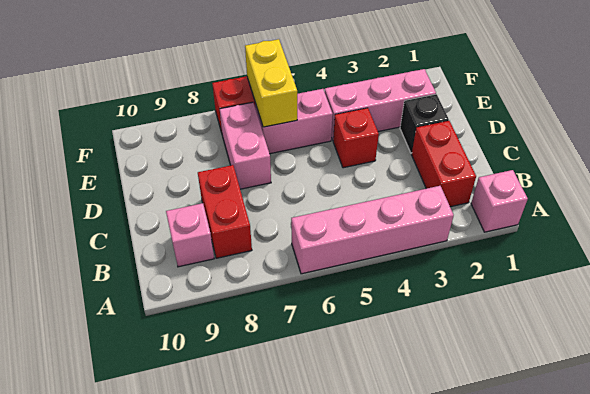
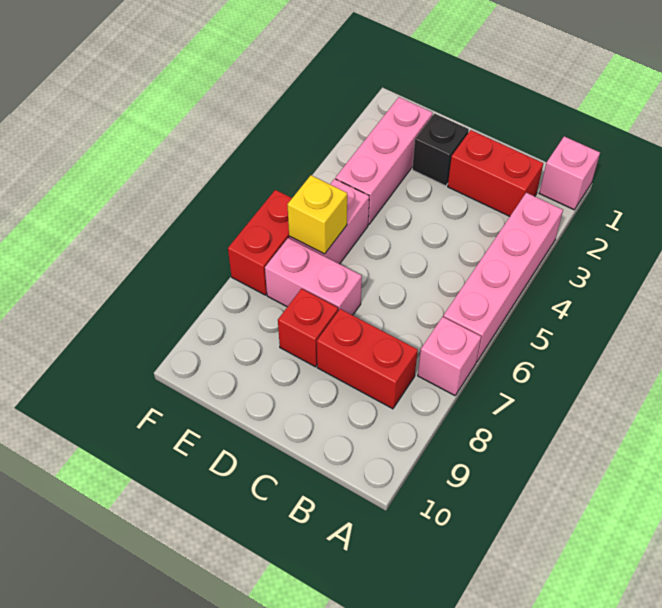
pink 1x1 brick [166,203,214,267] -> pink 1x1 brick moved to [418,317,481,395]
red 1x1 brick [333,108,379,168] -> red 1x1 brick moved to [278,289,338,367]
yellow 1x2 brick [245,39,297,127] -> yellow 1x1 brick [287,175,347,254]

